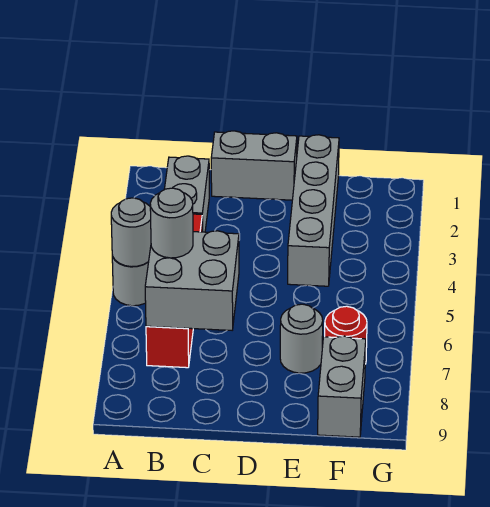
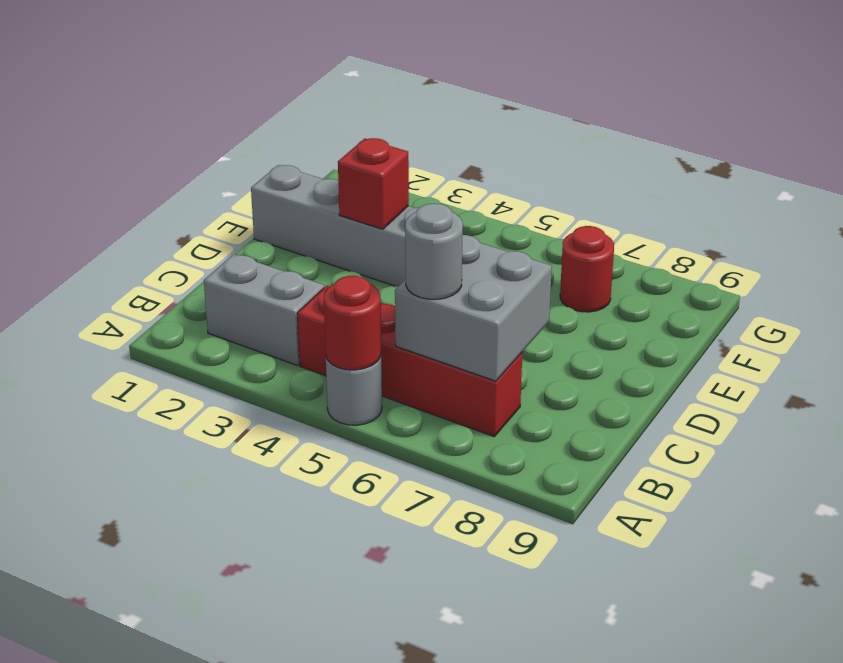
grey 1x1 round brick [111,198,151,267] -> red 1x1 round brick [324,276,381,370]
grey 1x2 brick [211,131,297,200] -> none
none -> red 1x1 brick [338,138,409,229]
grey 1x1 round brick [280,304,323,373] -> none
grey 1x2 brick [318,336,366,437] -> none

